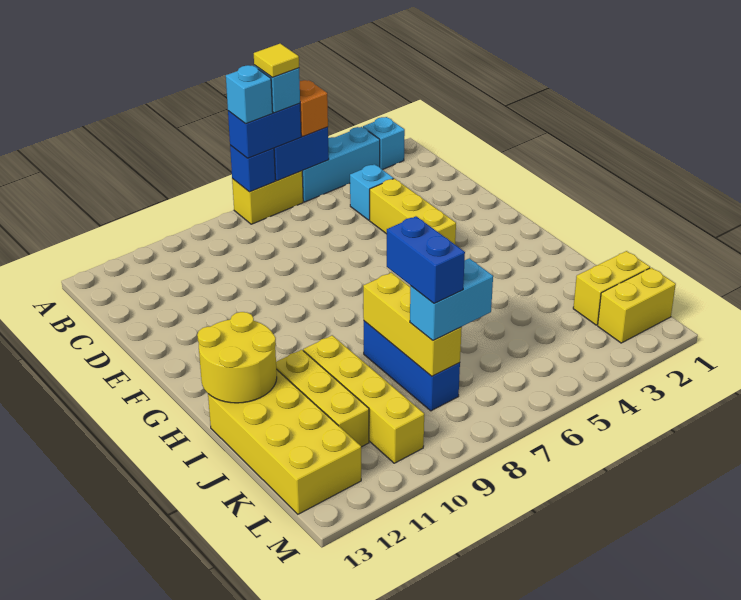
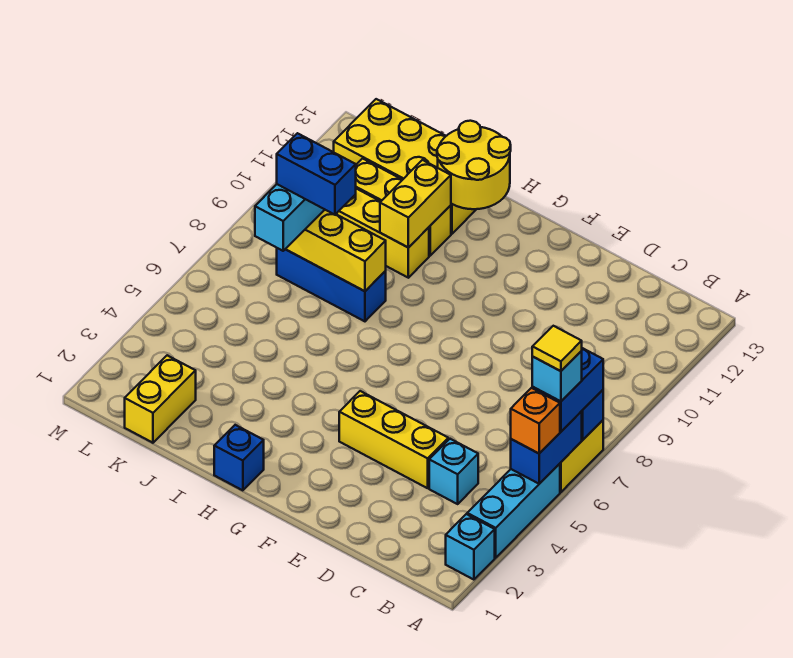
cyan 1x1 brick [226,65,273,124] -> none
none -> blue 1x1 brick [214,425,264,490]
yellow 1x2 brick [598,268,676,343] -> yellow 1x2 brick moved to [380,160,451,248]

